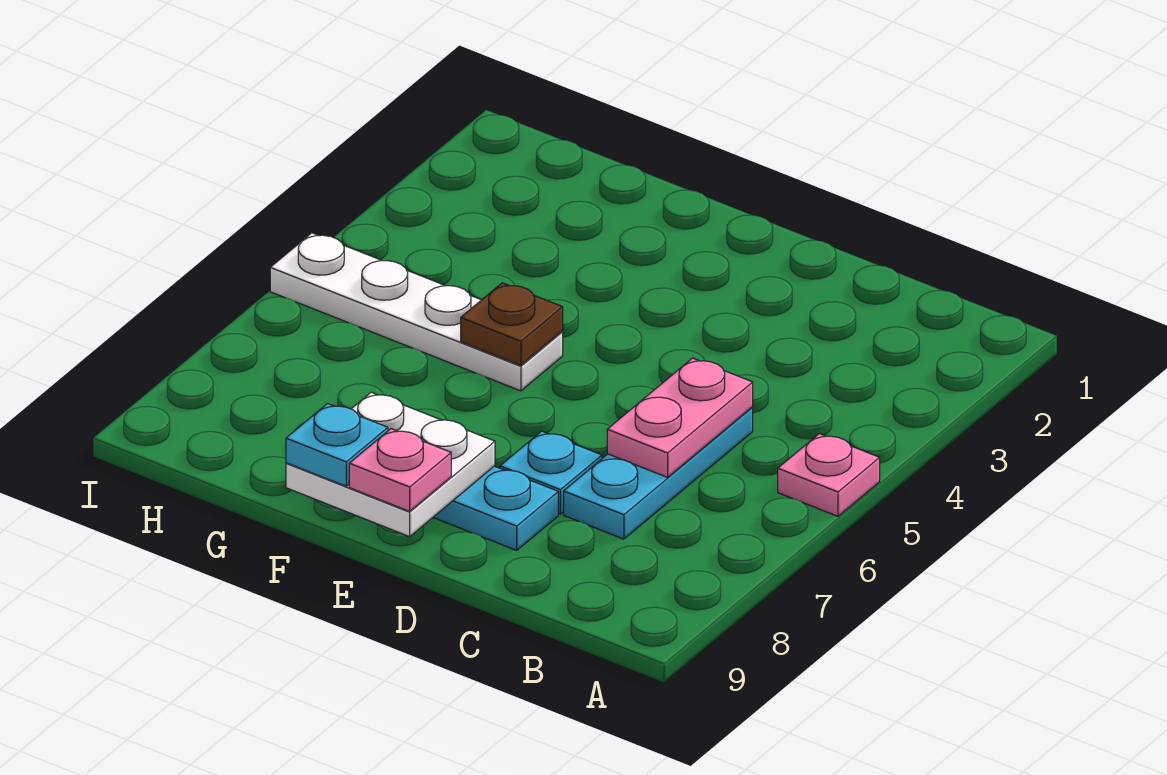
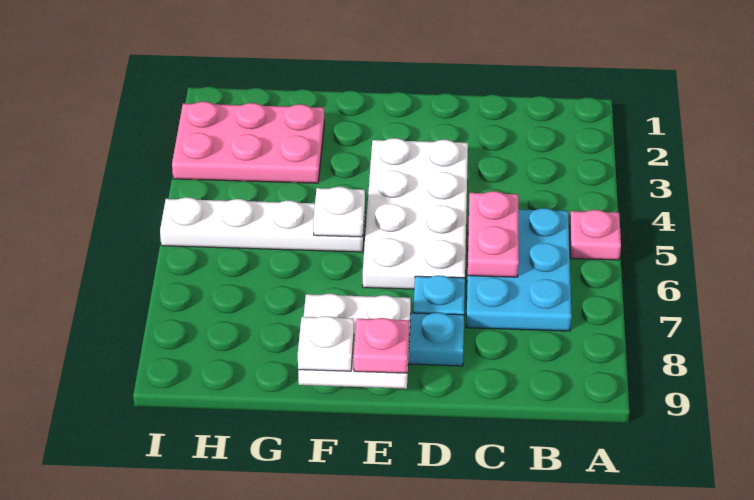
cyan 1x3 plate [564,407,753,539] -> cyan 2x3 plate [466,208,571,331]
none -> white 2x4 plate [363,138,468,289]
brown 1x1 plate [461,283,563,366] -> white 1x1 plate [313,187,365,237]
cyan 1x1 plate [286,404,388,486] -> white 1x1 plate [298,316,354,371]
none -> pink 2x3 plate [172,102,325,183]

